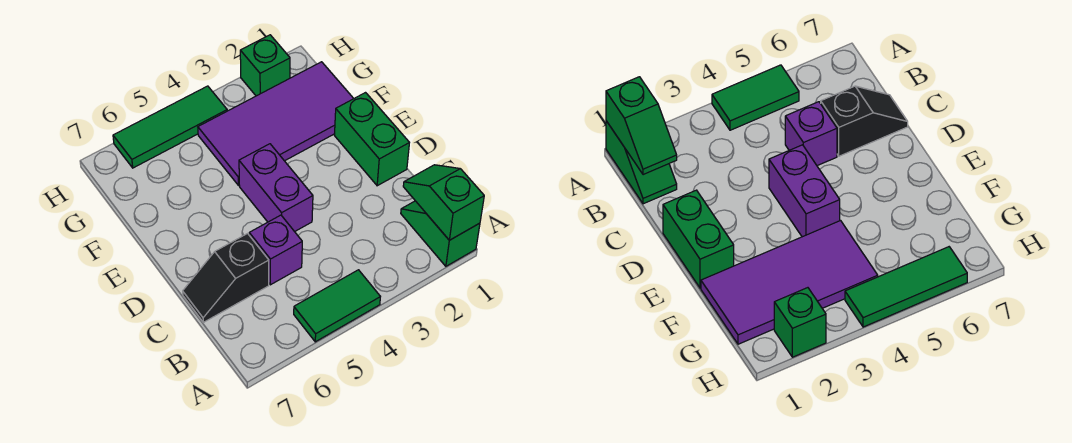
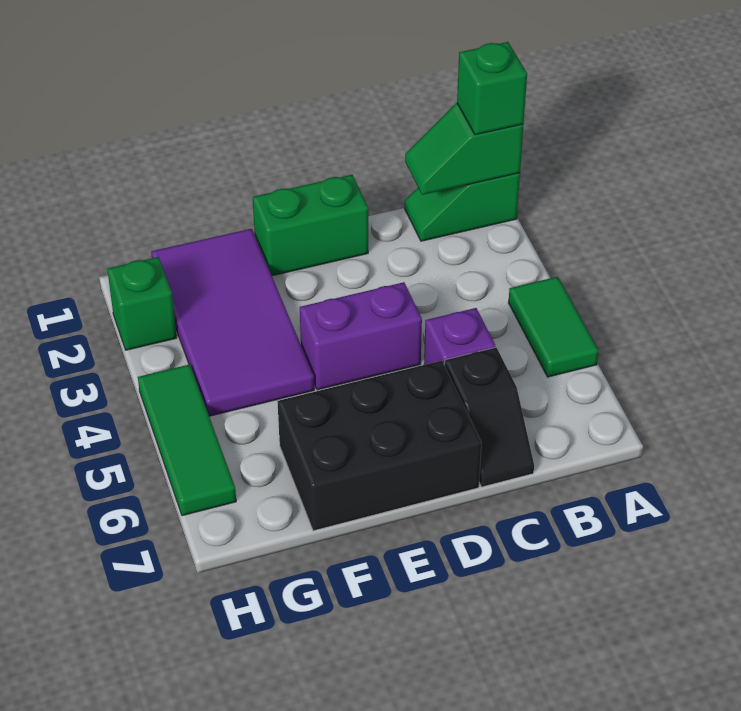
none -> green 1x1 brick [457,42,527,135]
none -> black 2x3 brick [278,361,482,531]

